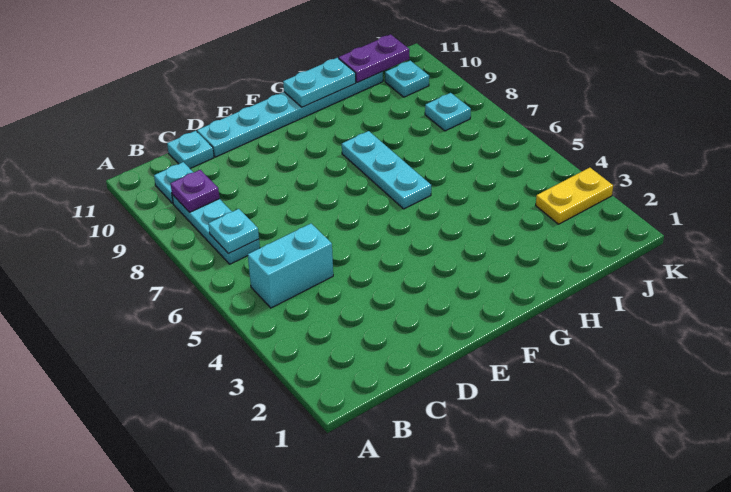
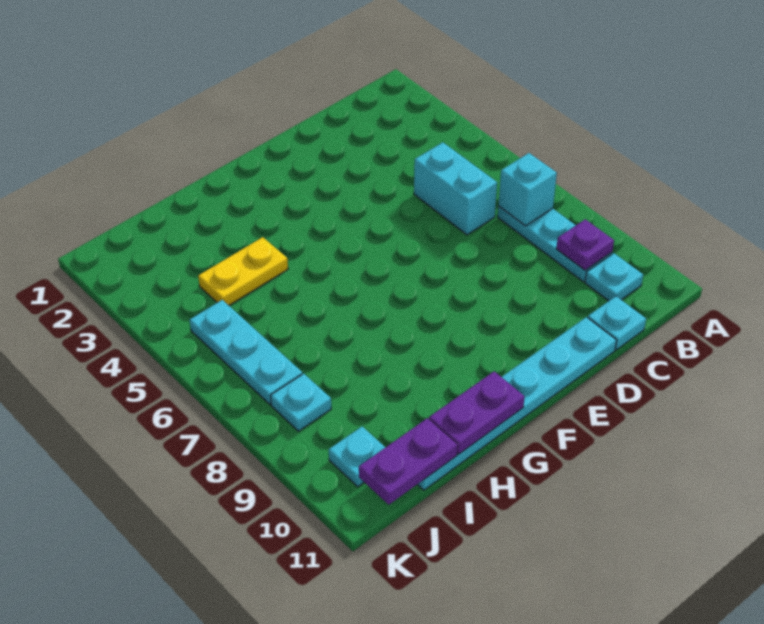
cyan 1x2 brick [248,224,333,308] -> cyan 1x2 brick turned to [414,142,497,235]
cyan 1x1 plate [208,209,259,254] -> cyan 1x1 brick [498,153,557,226]
cyan 1x3 plate [342,131,431,209] -> cyan 1x3 plate moved to [190,300,302,405]
cyan 1x2 plate [283,58,356,107] -> purple 1x2 plate [429,371,525,454]
yellow 1x2 plate [536,168,613,224] -> yellow 1x2 plate moved to [198,237,288,305]

